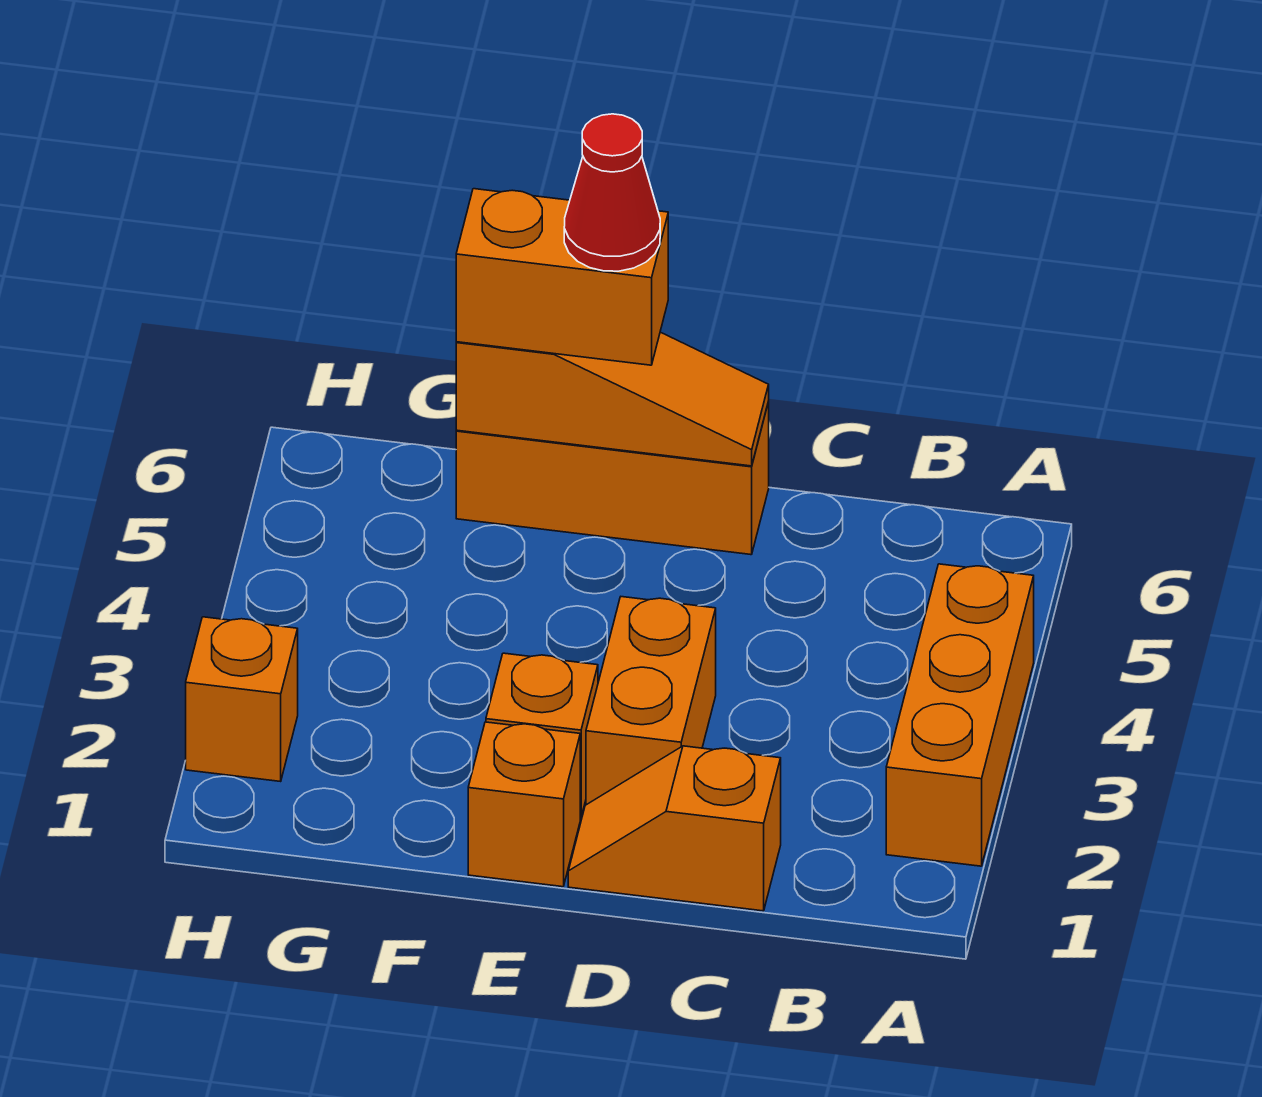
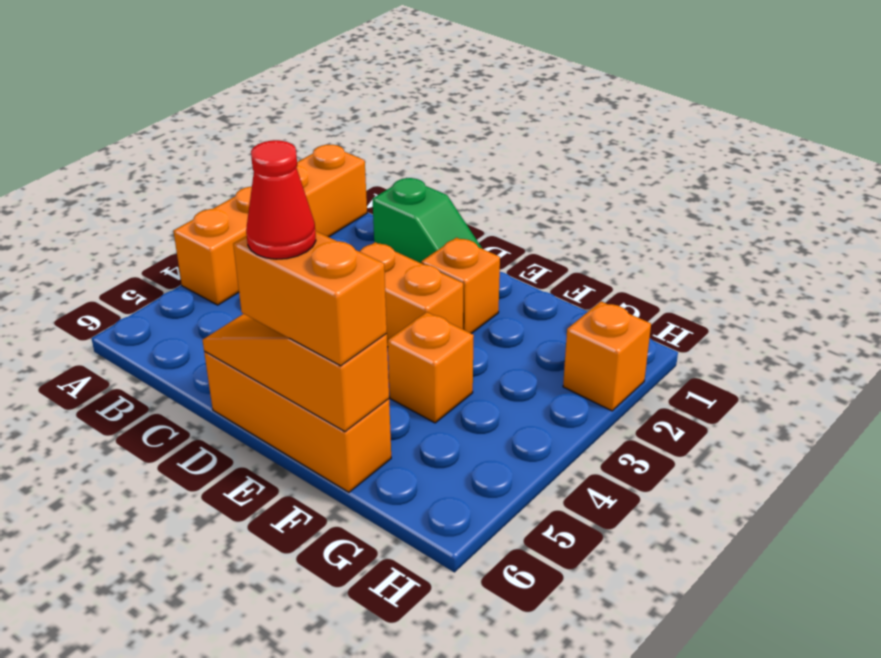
orange 1x3 brick [886,564,1034,866] -> orange 1x4 brick [173,145,367,305]
orange 1x2 slope [568,746,781,911] -> green 1x2 slope [372,178,482,263]
orange 1x2 brick [586,597,716,805] -> orange 1x2 brick turned to [360,242,463,347]
orange 1x1 brick [468,722,580,887] -> orange 1x1 brick moved to [388,312,474,423]

